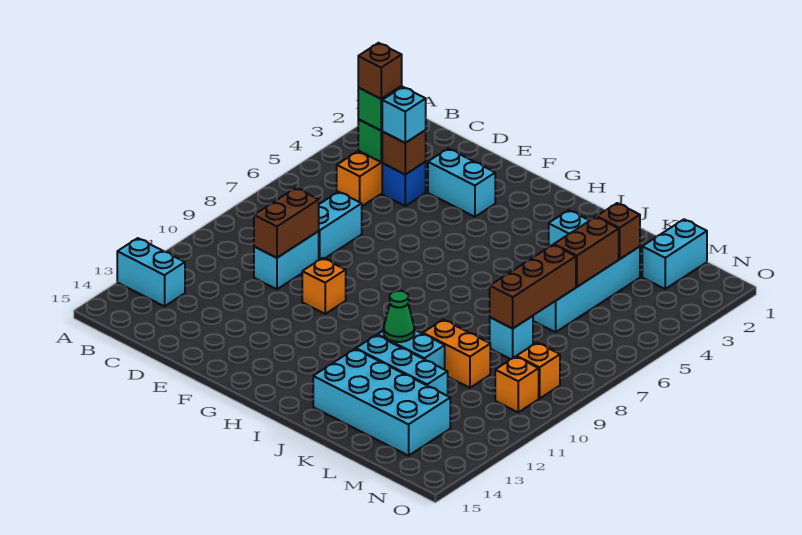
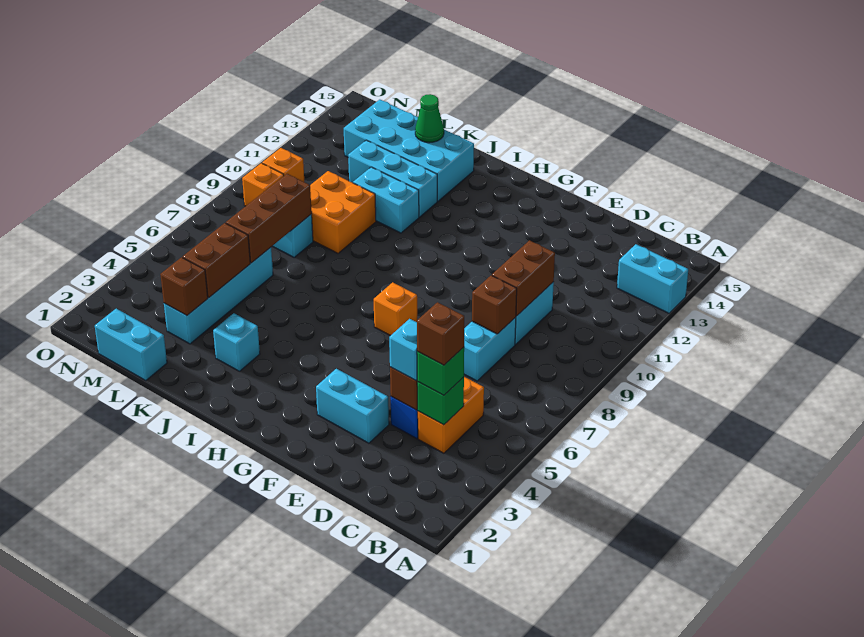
none -> brown 1x1 brick [472,275,517,334]
orange 1x1 brick [302,258,346,314] -> orange 1x1 brick moved to [374,282,417,336]
green 1x1 cone [384,291,414,342] -> green 1x1 cone moved to [415,94,444,143]
orange 1x2 brick [423,320,490,388] -> orange 2x2 brick [310,171,376,253]
cyan 1x2 brick [642,219,707,289] -> cyan 1x2 brick turned to [95,309,167,381]

